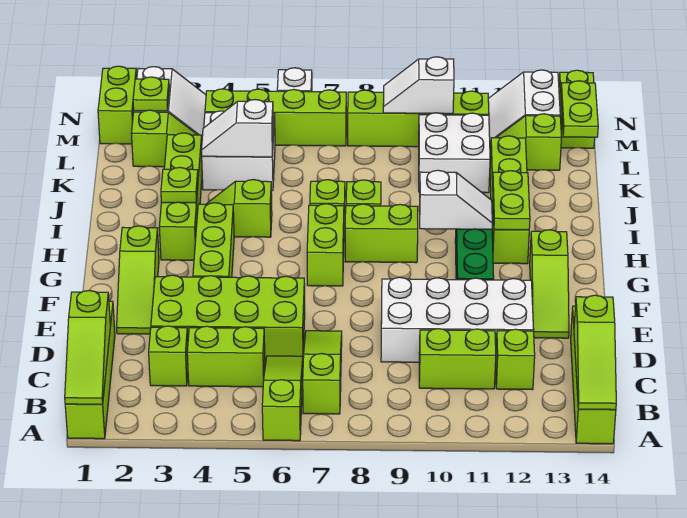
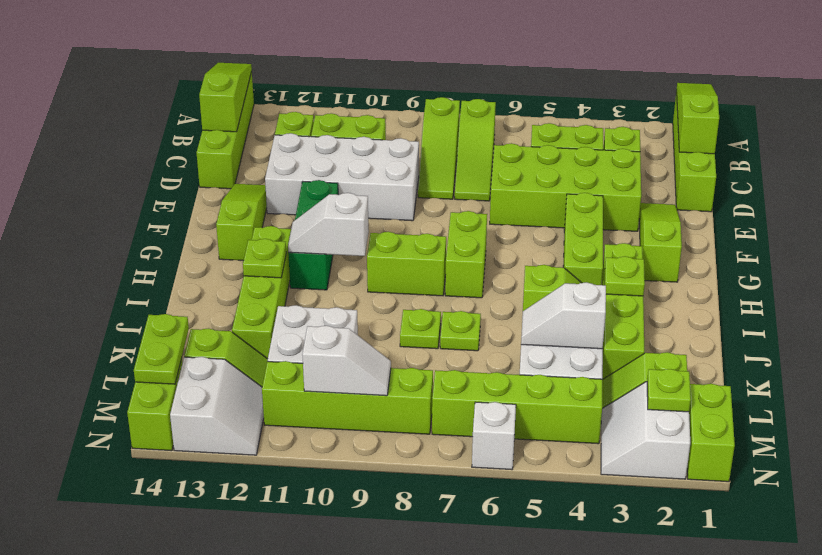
lime 1x3 slope [262,356,303,441] -> lime 1x3 slope moved to [418,97,460,199]
lime 1x2 plate [493,171,530,230] -> lime 1x1 plate [243,239,286,278]
white 1x2 slope [201,100,273,157] -> white 1x2 slope turned to [521,282,606,349]

